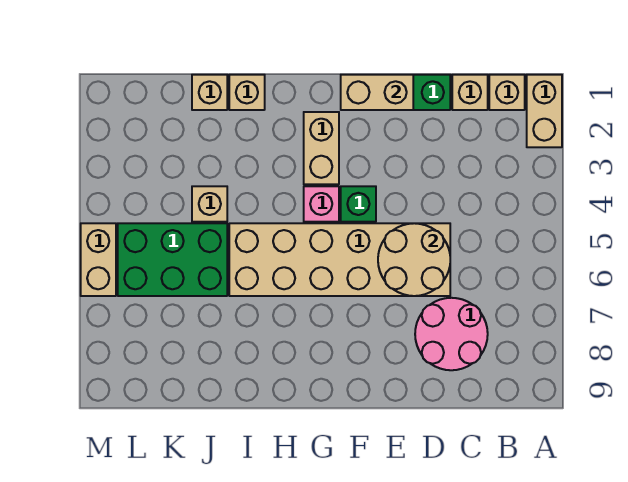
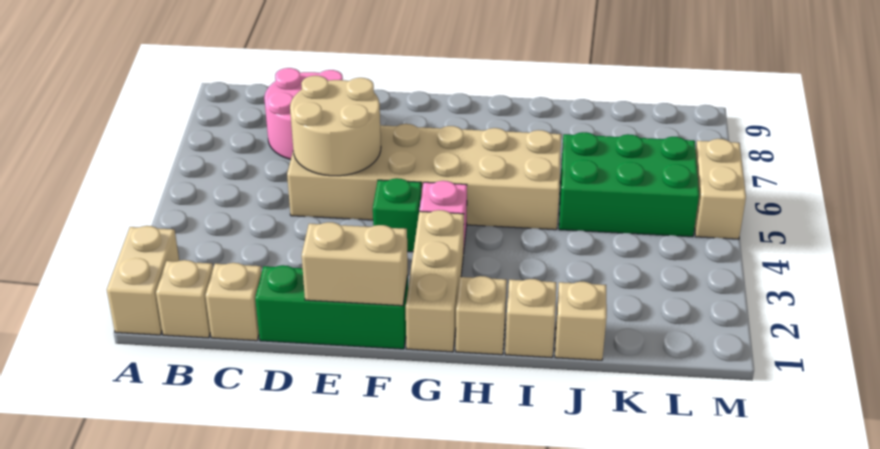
tan 1x2 brick [304,112,339,184] -> tan 1x3 brick [406,210,464,352]
tan 1x1 brick [192,186,227,222] -> tan 1x1 brick moved to [456,276,507,355]

